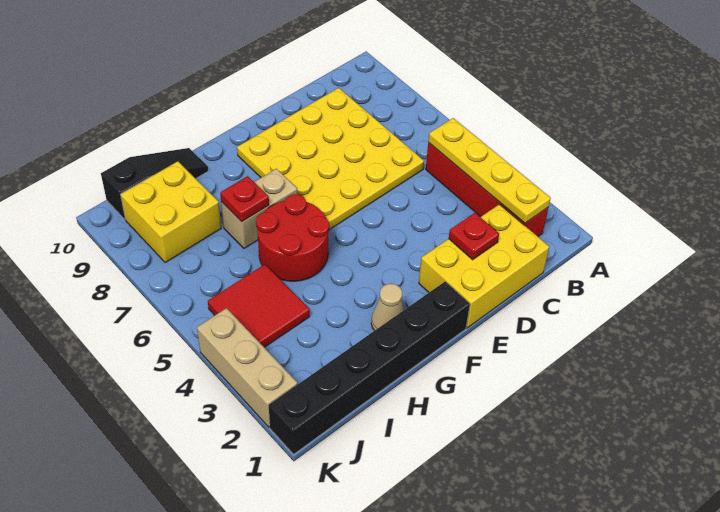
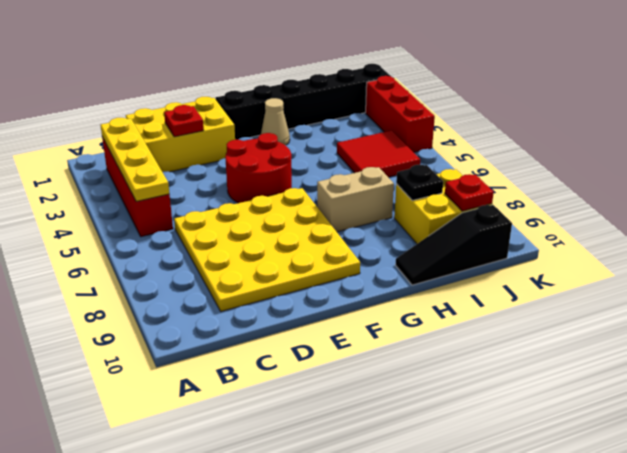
red 2x2 round brick [256,194,329,281] -> red 2x2 round brick moved to [225,133,292,203]
red 1x1 plate [220,176,269,222] -> red 1x1 plate moved to [445,174,494,211]
none -> black 1x1 plate [396,165,443,200]
tan 1x3 brick [197,308,298,427] -> red 1x3 brick [366,76,435,152]

